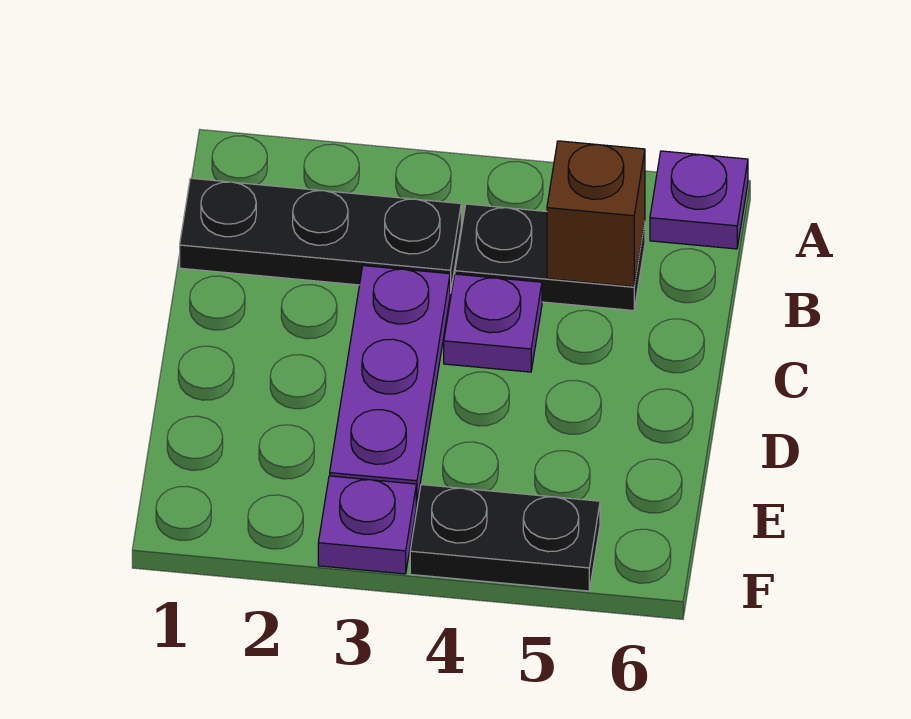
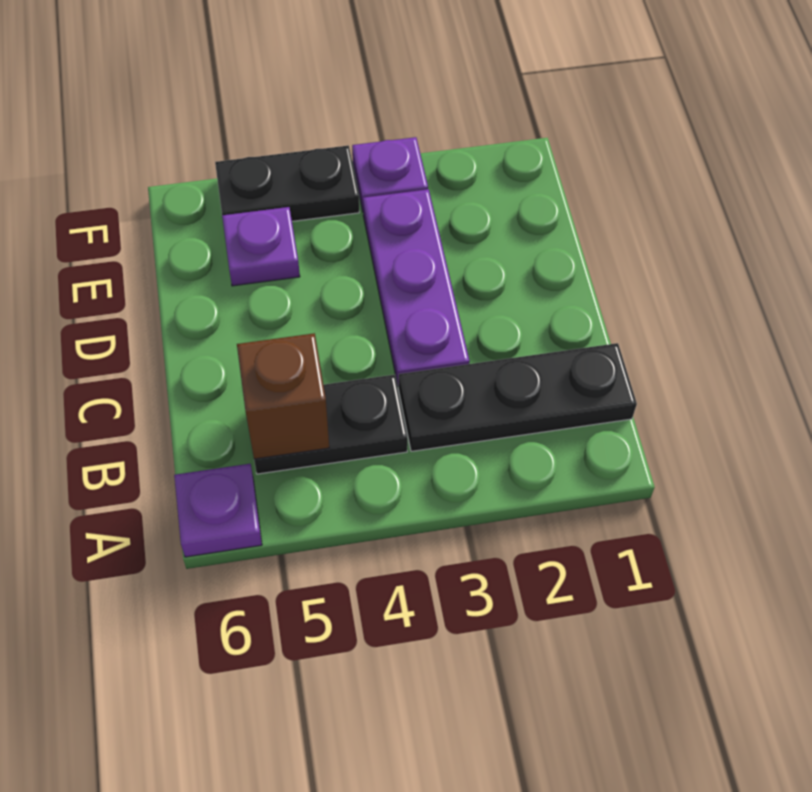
purple 1x1 plate [444,274,542,372] -> purple 1x1 plate moved to [222,207,300,286]

